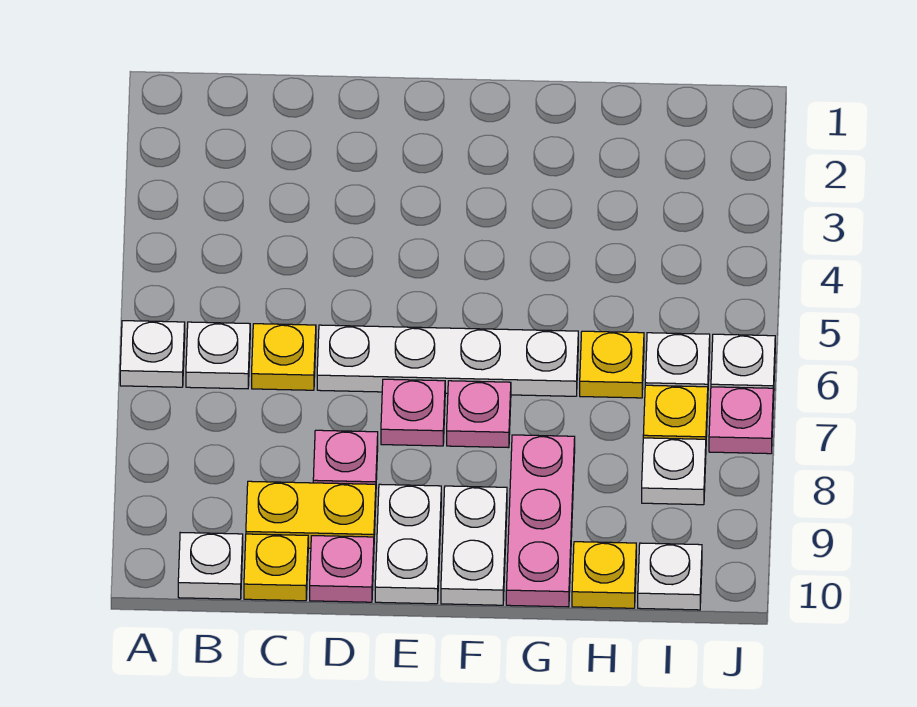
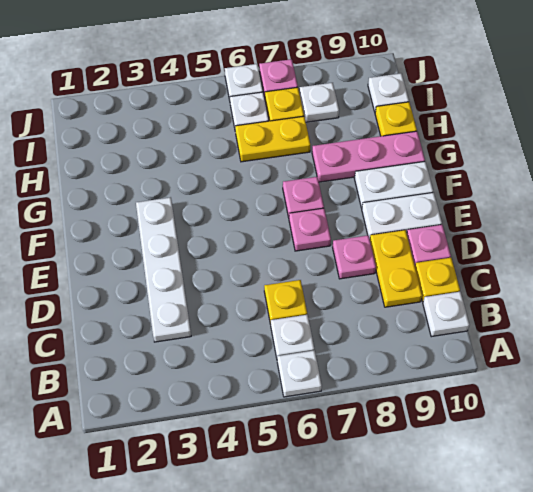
white 1x4 plate [317,325,578,396] -> white 1x4 plate moved to [136,197,191,342]
yellow 1x1 plate [580,331,644,398] -> yellow 1x2 plate [235,116,310,162]

